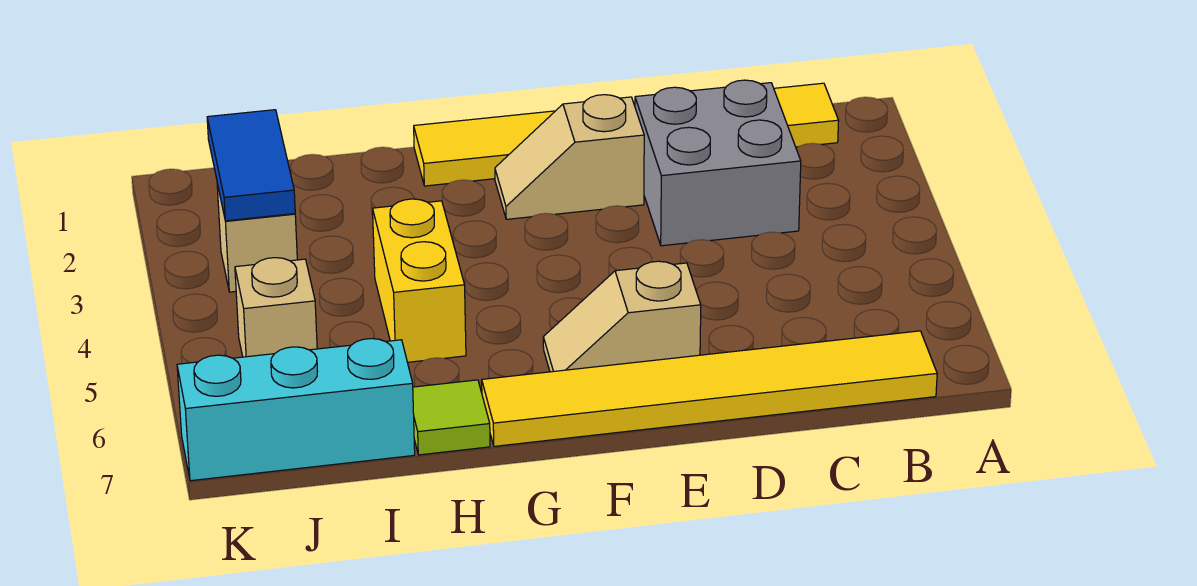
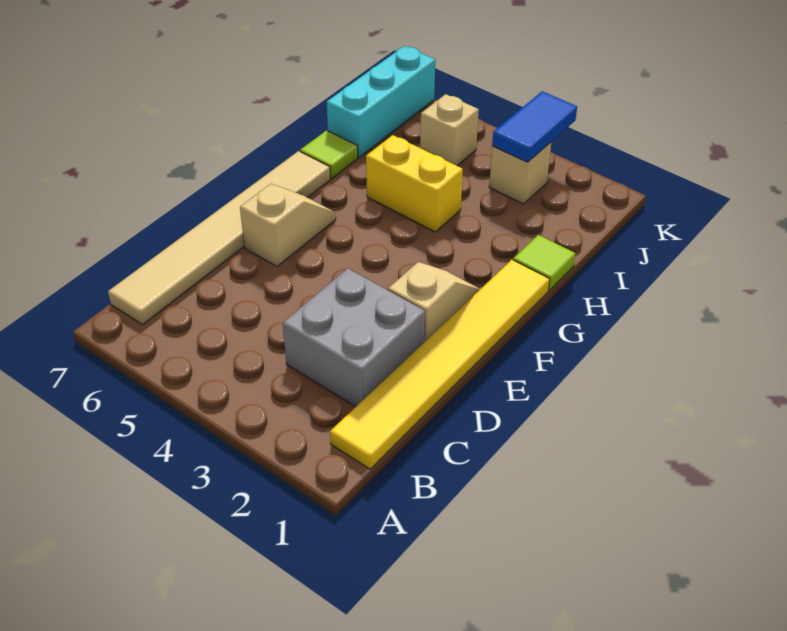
yellow 1x6 tile [482,331,937,446] -> tan 1x6 tile [108,151,330,324]
none -> lime 1x1 tile [513,235,575,290]
blue 1x2 tile [207,110,295,221] -> blue 1x2 tile turned to [492,91,577,162]

